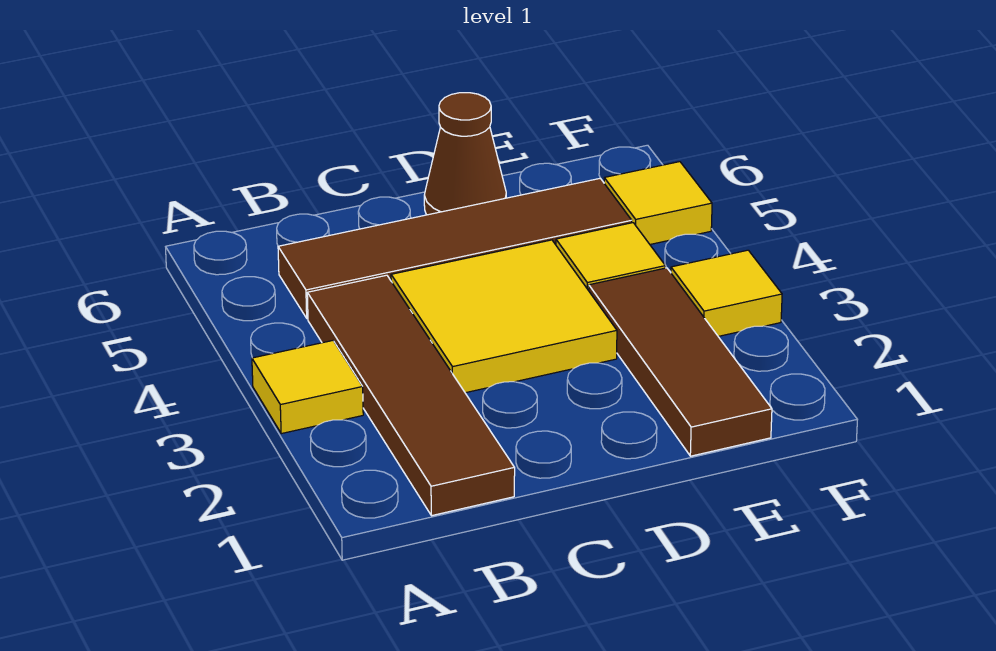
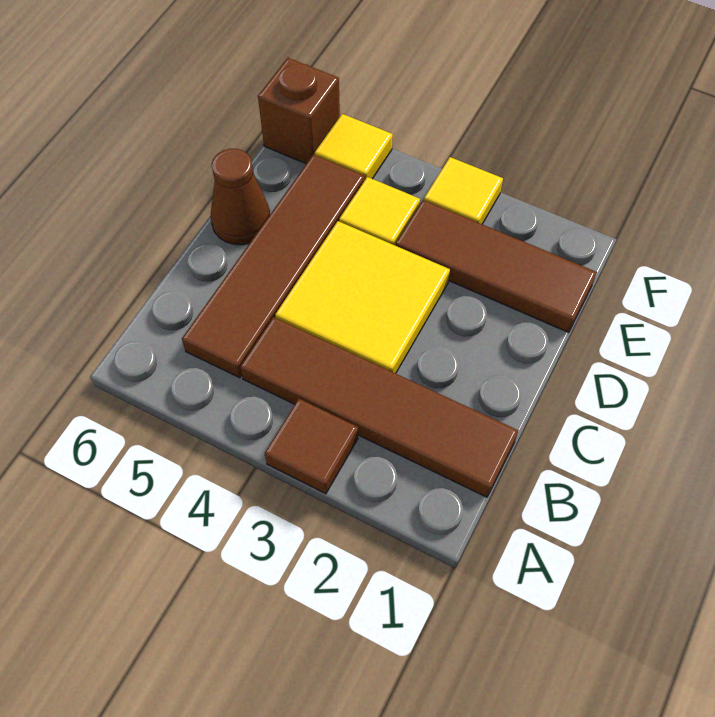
yellow 1x1 tile [252,341,363,434] -> brown 1x1 tile [265,399,358,494]
none -> brown 1x1 brick [258,58,340,164]

